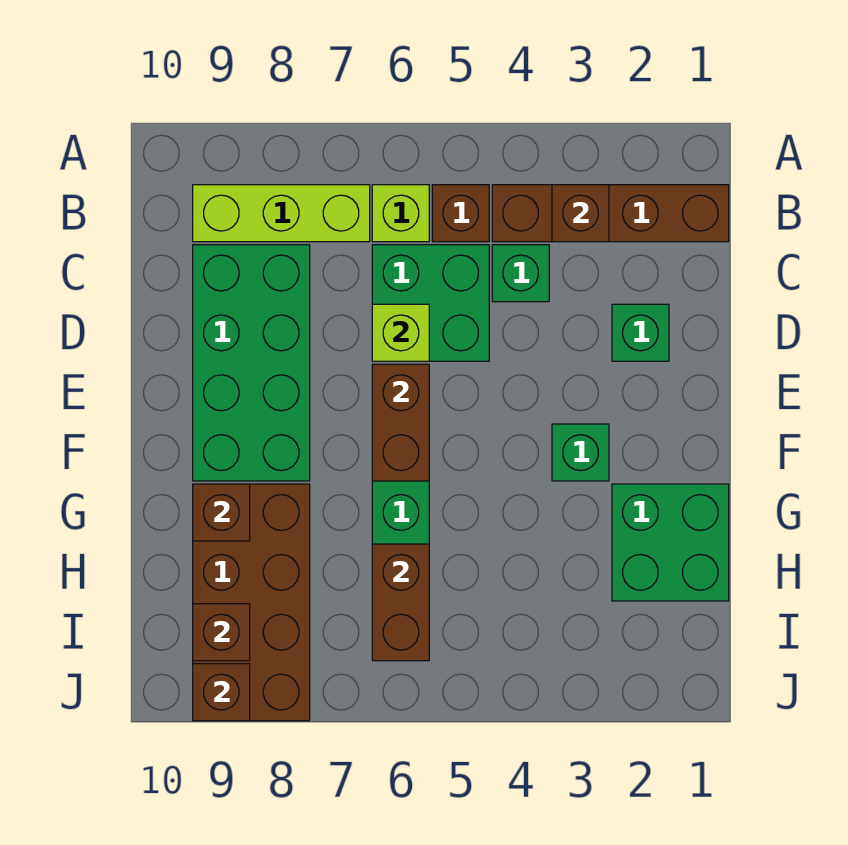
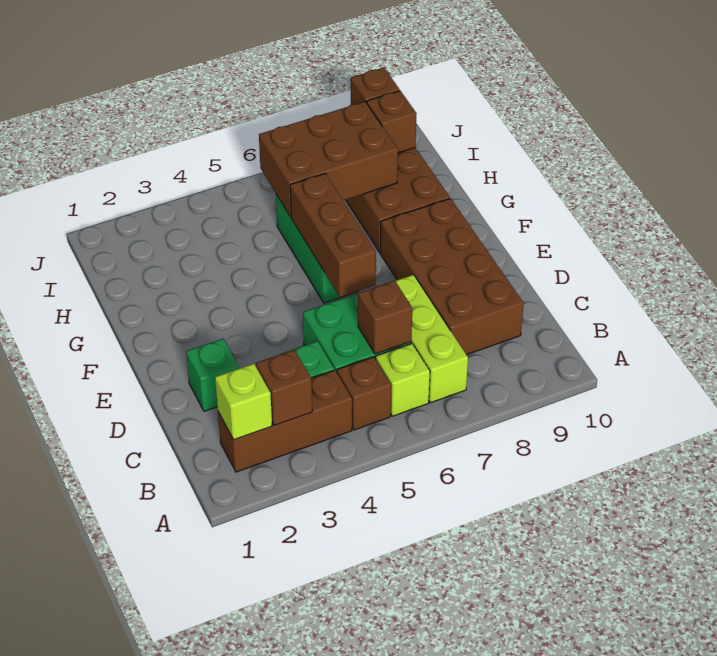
brown 1x4 brick [492,185,729,242] -> brown 1x3 brick [218,370,352,472]
lime 1x3 brick [193,185,370,242] -> lime 1x3 brick turned to [396,275,468,403]
green 2x4 brick [193,245,310,481] -> brown 2x4 brick [380,198,524,355]
lime 1x1 brick [372,304,429,361] -> lime 1x1 brick moved to [215,363,272,440]
brown 1x2 brick [372,364,429,481] -> brown 1x3 brick [290,173,376,297]
green 1x1 brick [552,424,609,481] -> none
green 2x2 brick [612,484,729,601] -> none
brown 1x1 brick [193,484,250,541] -> brown 1x1 brick moved to [358,281,412,354]
brown 1x2 brick [372,544,429,661] -> brown 2x3 brick [259,102,398,217]

